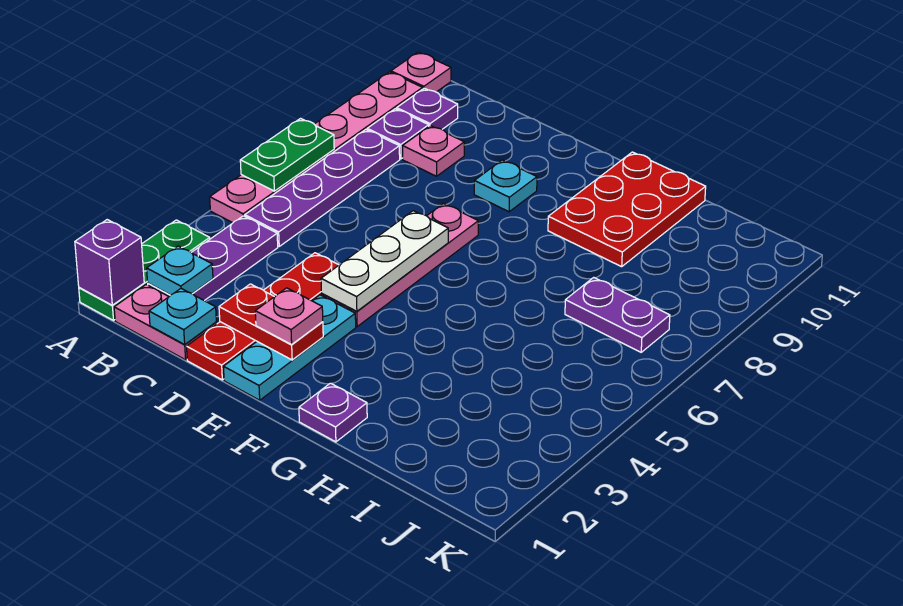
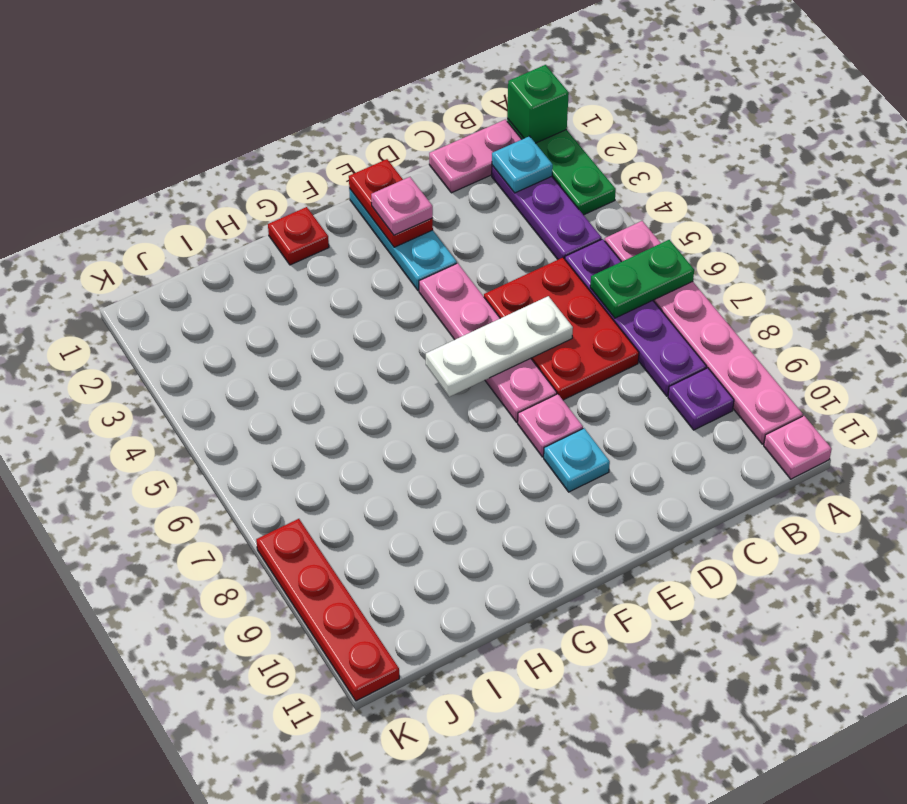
purple 1x1 brick [75,220,144,305] -> green 1x1 brick [507,65,569,143]
green 1x2 plate [240,119,334,191] -> green 1x2 plate turned to [590,240,694,318]
purple 1x1 plate [397,88,458,129] -> none
cyan 1x1 plate [149,289,216,344] -> none
pink 1x1 plate [403,126,464,176] -> pink 1x1 plate moved to [518,394,583,457]
red 1x4 plate [187,253,339,380] -> red 1x4 plate moved to [256,519,399,701]
red 1x2 plate [219,284,323,360] -> red 1x2 plate turned to [349,159,433,247]
white 1x3 plate [321,211,448,311] -> white 1x3 plate turned to [426,296,573,397]
purple 1x1 plate [299,383,367,442] -> red 1x1 plate [268,207,329,265]
red 2x3 plate [548,152,706,267] -> red 2x3 plate moved to [484,258,639,400]
purple 1x2 plate [565,277,670,352] -> none

